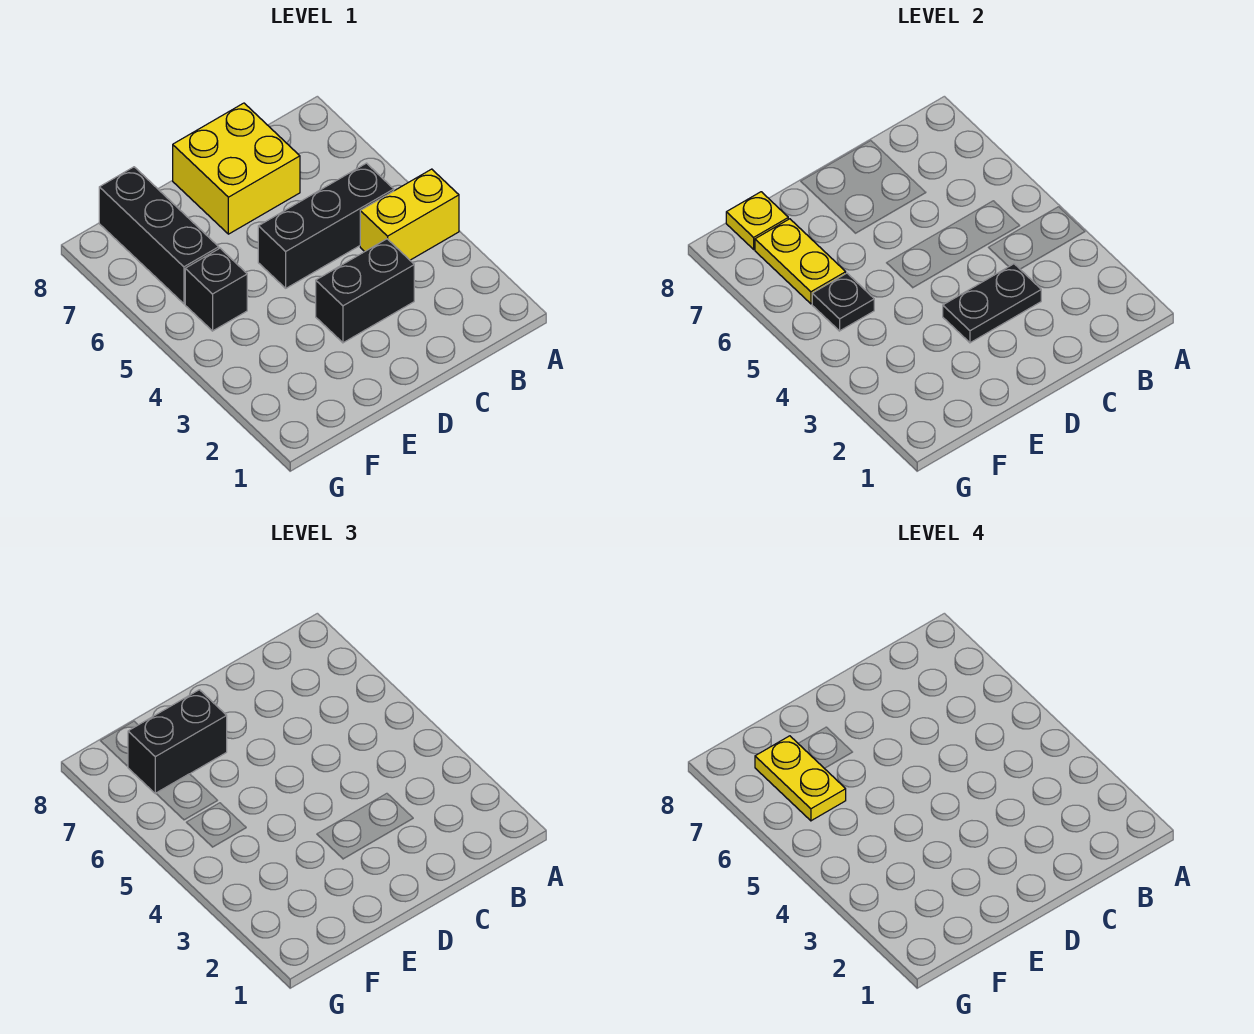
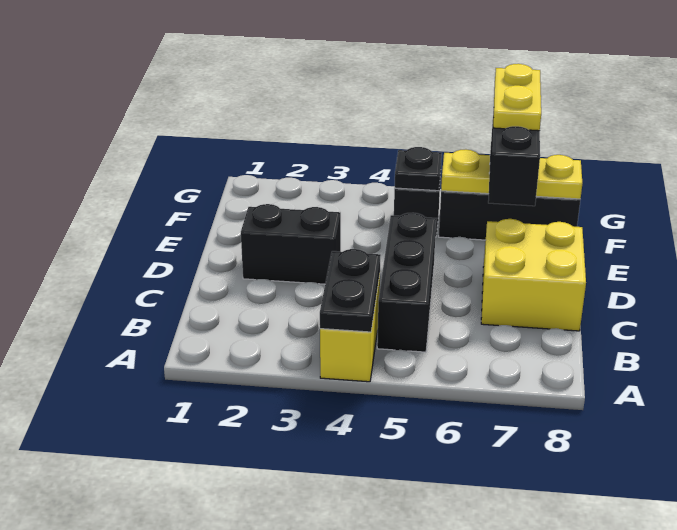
black 1x2 brick [316,239,414,343] -> black 1x2 brick turned to [241,204,341,284]
black 1x2 plate [943,264,1041,343] -> black 1x2 plate moved to [320,249,381,332]
yellow 1x2 plate [755,736,846,821] -> yellow 1x2 plate turned to [493,64,541,131]

